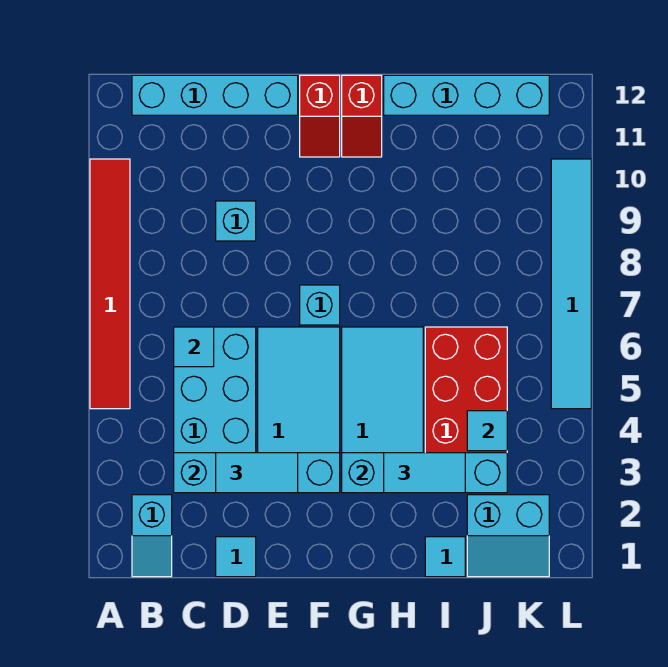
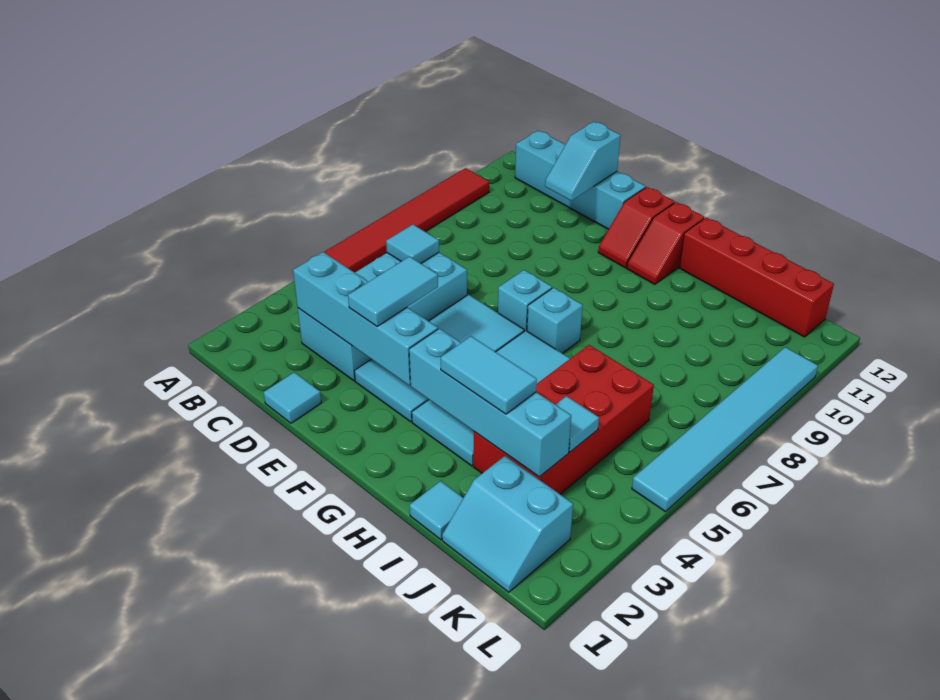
cyan 1x2 slope [132,495,172,577] -> cyan 1x2 slope moved to [545,122,621,201]
cyan 1x2 tile [216,453,298,493] -> cyan 1x2 tile turned to [348,257,438,326]
cyan 1x1 brick [216,201,256,241] -> cyan 1x1 brick moved to [527,288,583,353]
cyan 1x4 brick [384,75,549,115] -> red 1x4 brick [680,218,834,337]

